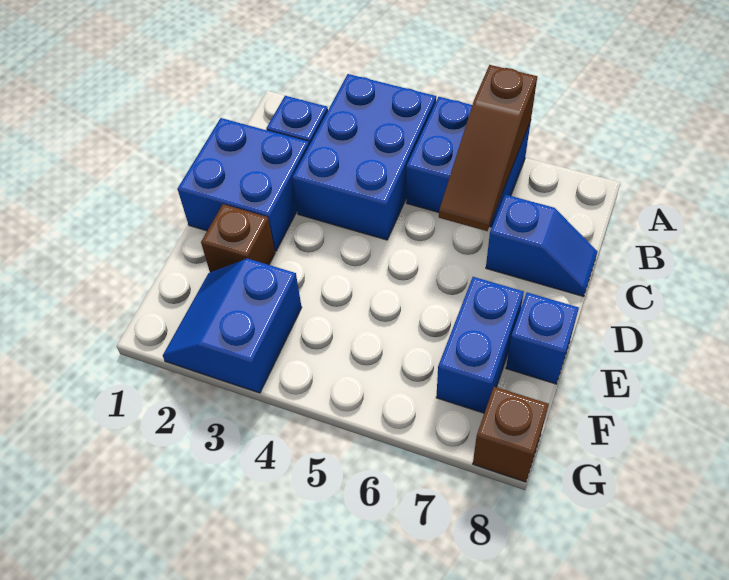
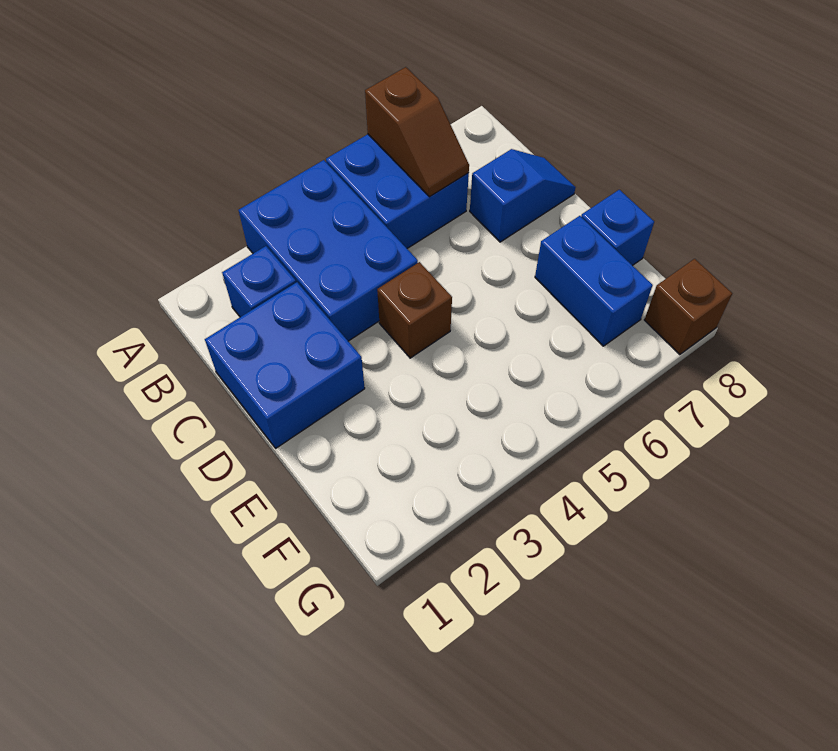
brown 1x3 slope [439,65,537,231] -> brown 1x2 slope [365,67,469,197]
brown 1x1 brick [201,204,275,272] -> brown 1x1 brick moved to [377,262,452,358]
blue 2x2 slope [163,258,302,393] -> none

